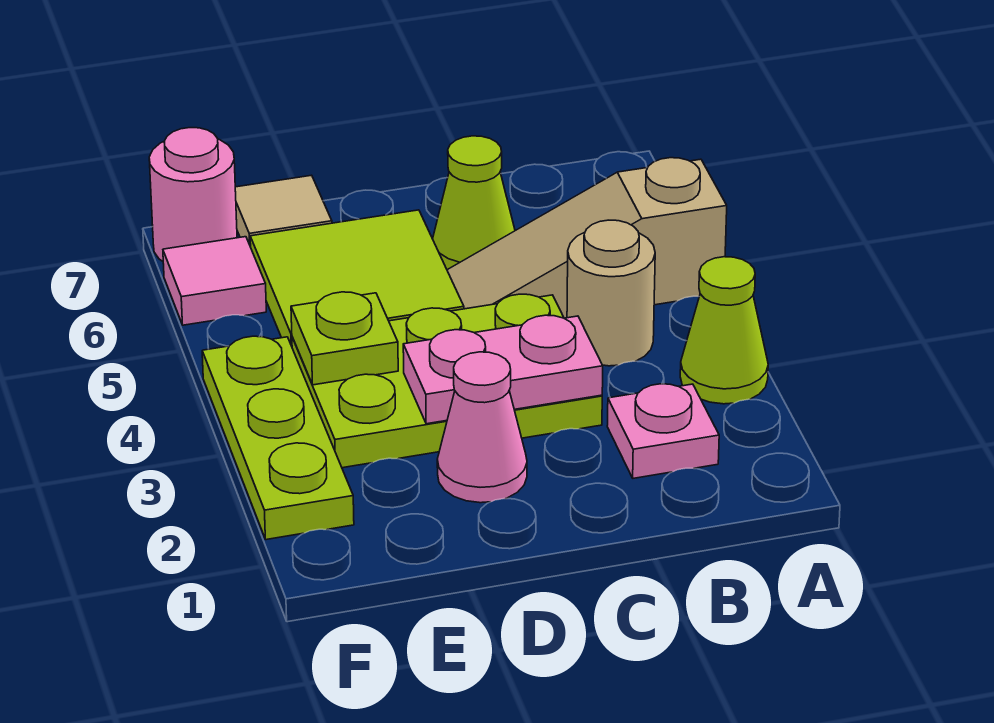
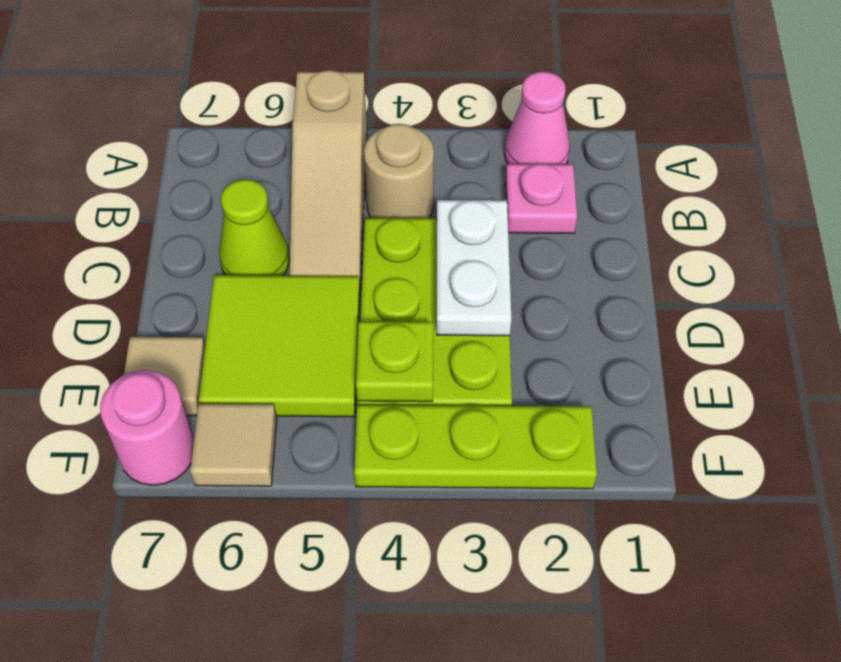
lime 1x1 cone [680,257,768,404] -> none
pink 1x2 plate [403,315,603,424] -> white 1x2 plate [437,200,511,336]
pink 1x1 cone [437,352,527,503] -> pink 1x1 cone moved to [504,71,570,164]
pink 1x1 tile [163,237,266,325] -> tan 1x1 tile [190,404,277,486]

